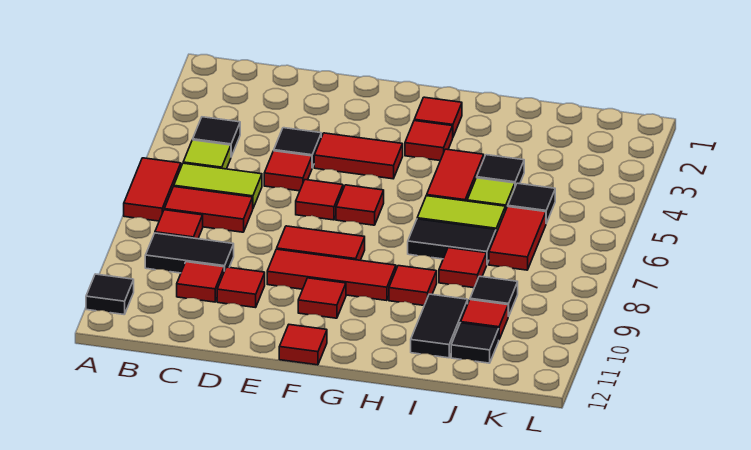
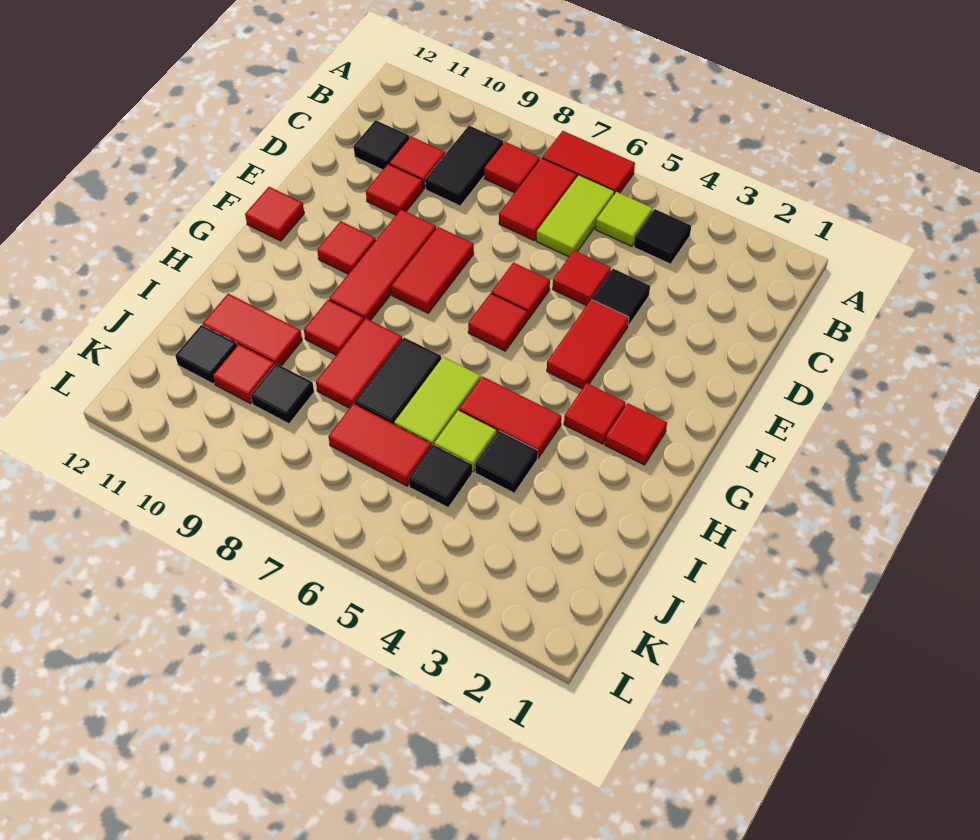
black 1x1 tile [86,274,134,315] -> black 1x1 tile moved to [354,120,409,170]
red 1x1 tile [439,248,487,288] -> red 1x2 tile [316,318,402,408]
black 1x2 tile [411,294,468,358] -> red 1x2 tile [203,294,302,366]

